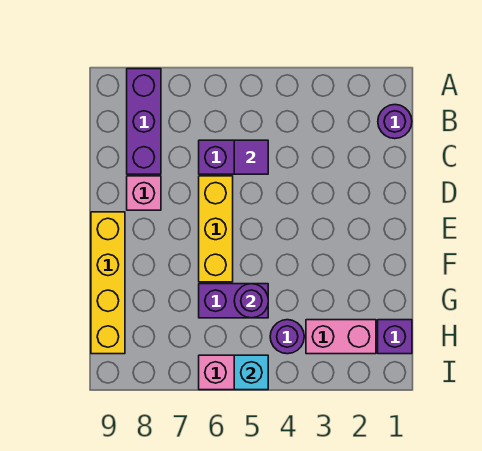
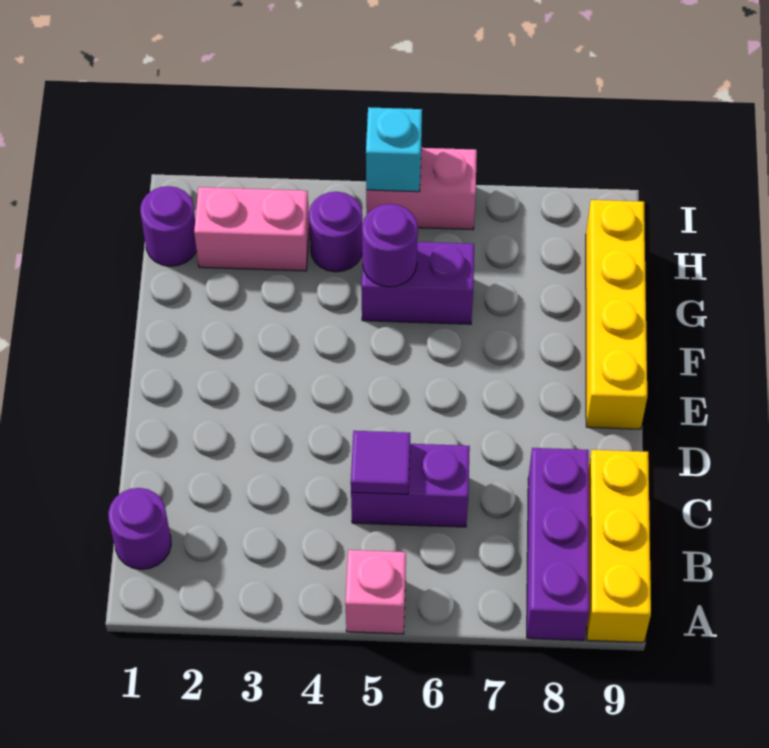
yellow 1x3 brick [199,176,233,282] -> yellow 1x3 brick moved to [587,450,651,642]
pink 1x1 brick [127,176,161,210] -> pink 1x1 brick moved to [345,550,406,634]
purple 1x1 brick [378,320,412,354] -> purple 1x1 round brick [140,186,197,266]

